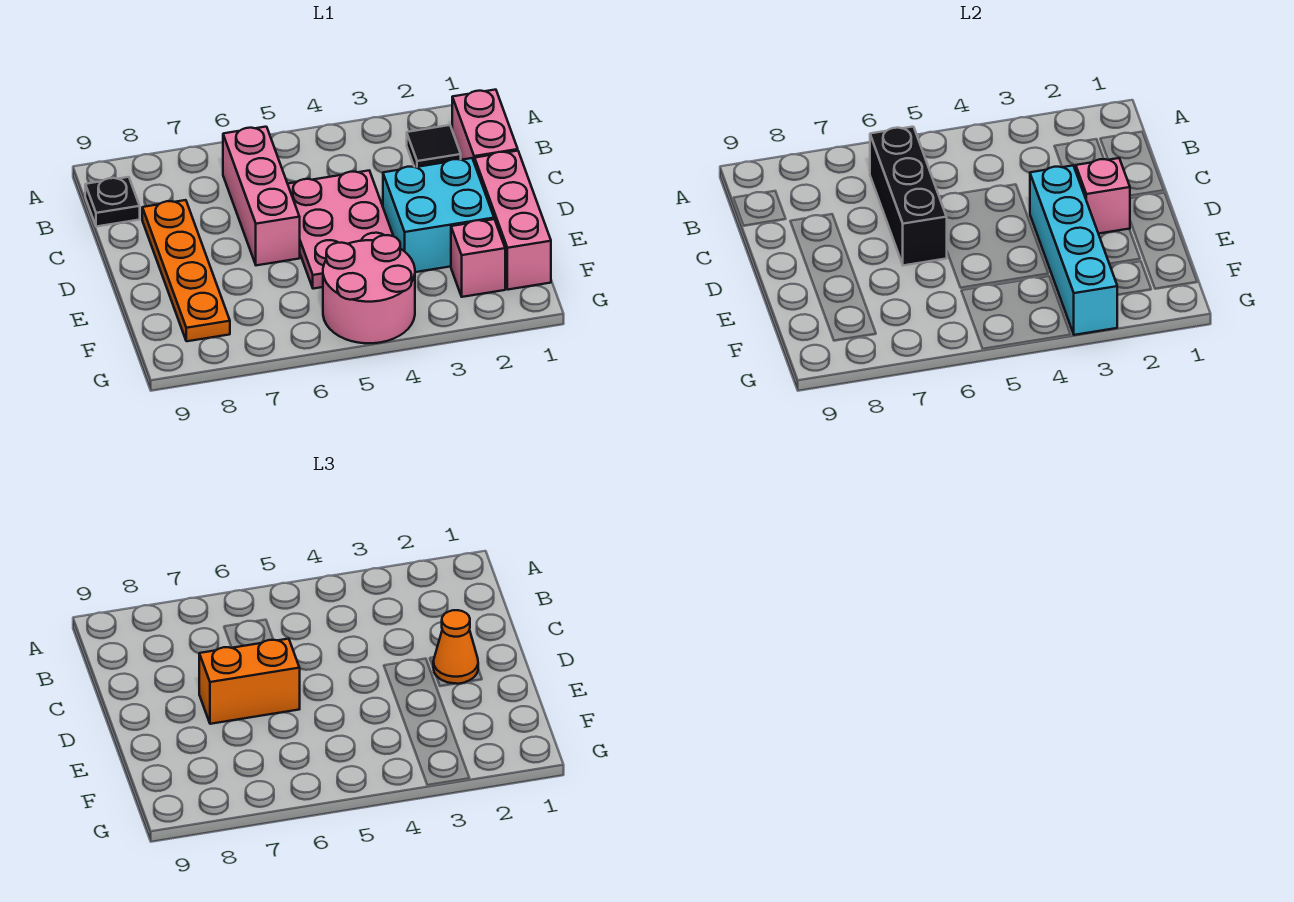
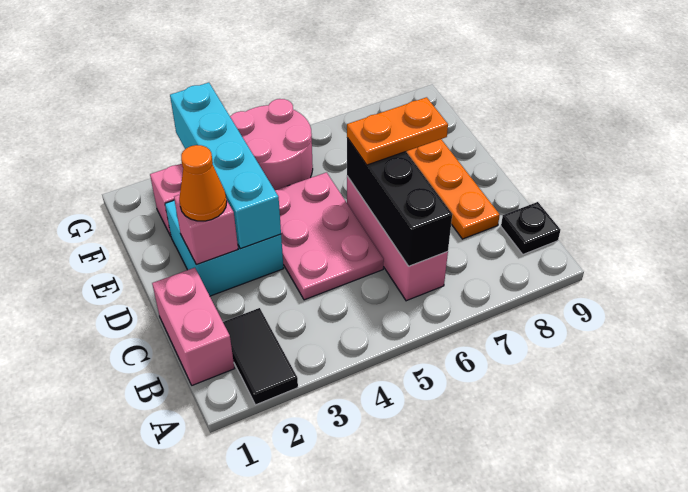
black 1x1 tile [407,125,461,167] -> black 1x2 tile [223,308,298,405]
pink 1x3 brick [475,151,551,290] -> none
orange 1x2 brick [199,639,300,724] -> orange 1x2 plate [347,97,448,165]

